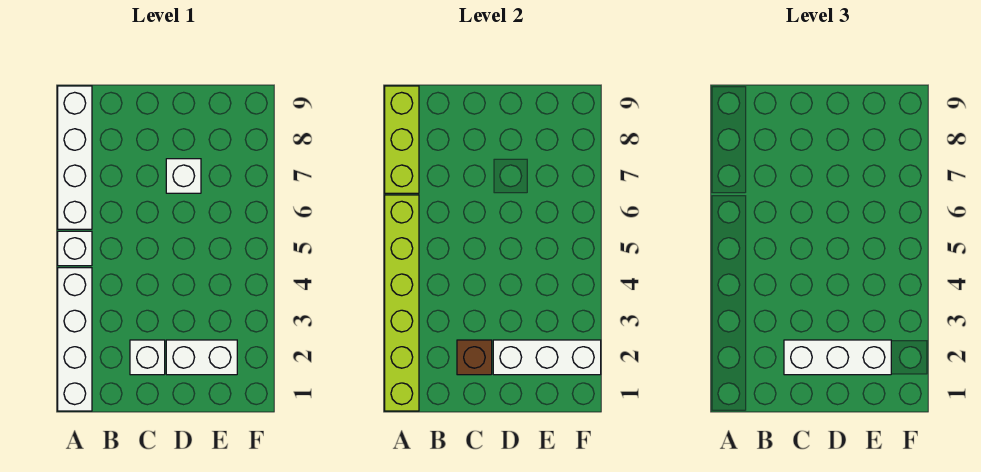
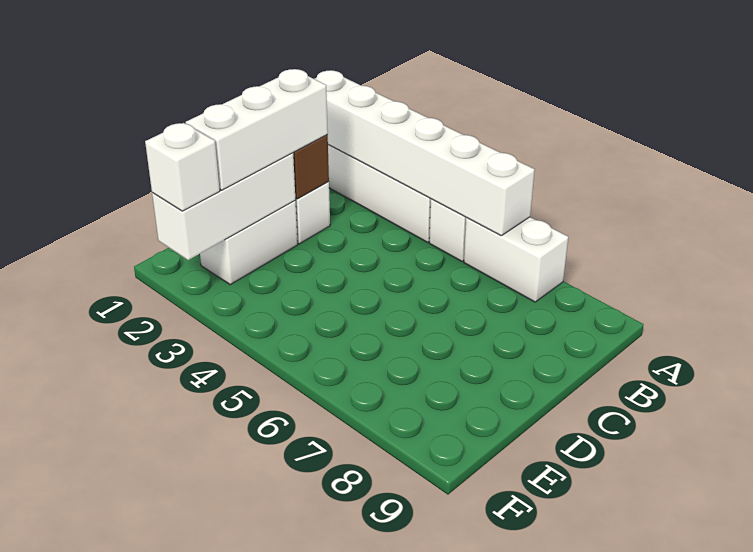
lime 1x6 brick [385,195,419,411] -> white 1x6 brick [315,70,535,236]
white 1x4 brick [58,86,92,229] -> white 1x2 brick [464,217,568,302]
lime 1x3 brick [385,86,419,193] -> none
white 1x1 brick [166,159,201,193] -> white 1x1 brick moved to [145,123,220,211]

